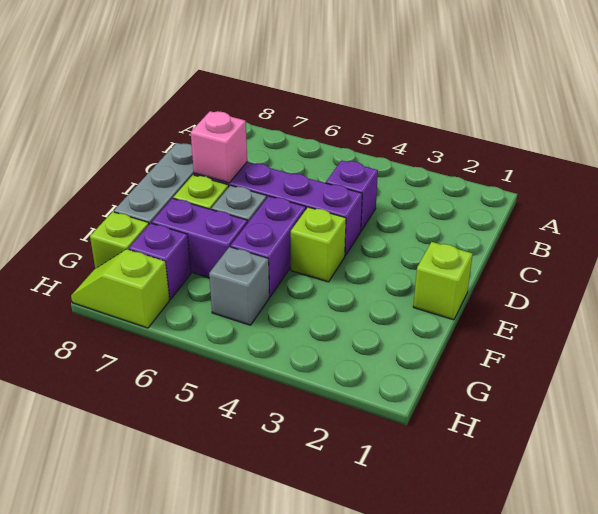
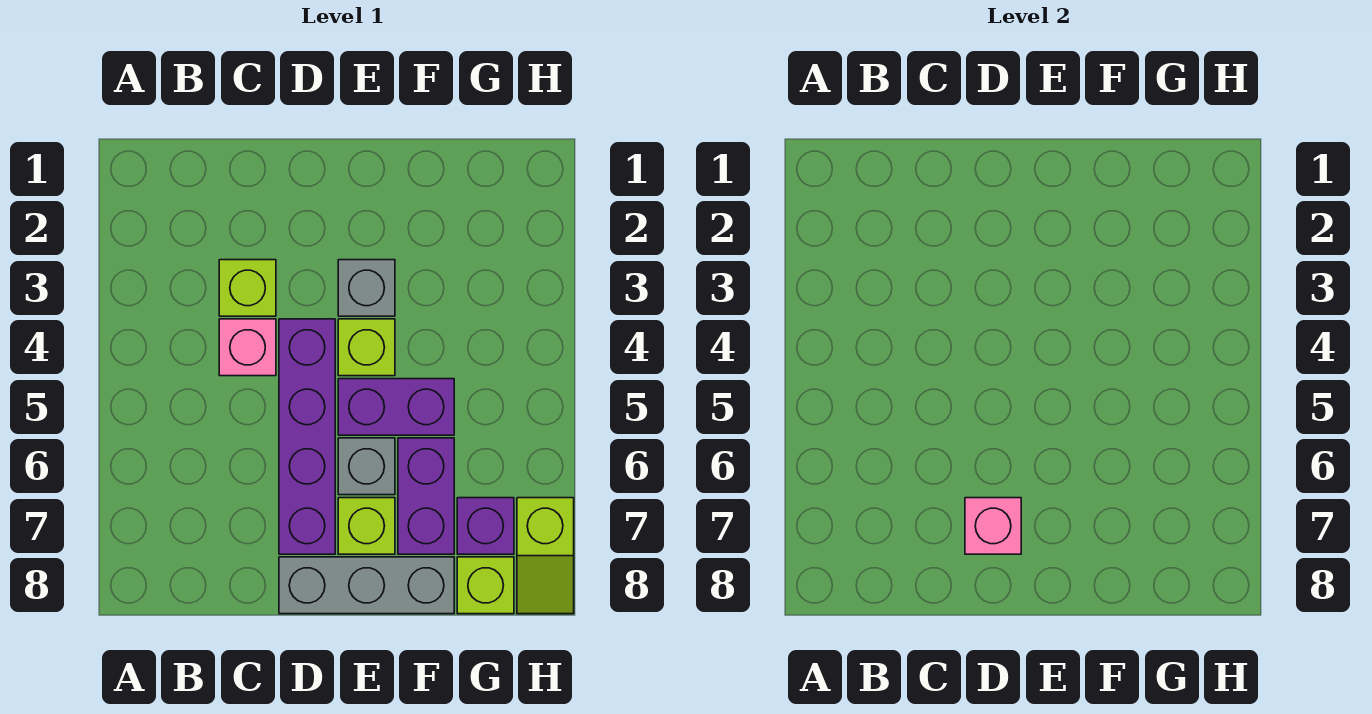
purple 1x1 brick [326,160,378,231] -> pink 1x1 brick [219,319,276,376]
lime 1x1 brick [413,242,473,320] -> lime 1x1 brick moved to [219,260,276,316]
grey 1x1 brick [209,247,269,325] -> grey 1x1 brick moved to [338,260,395,316]

